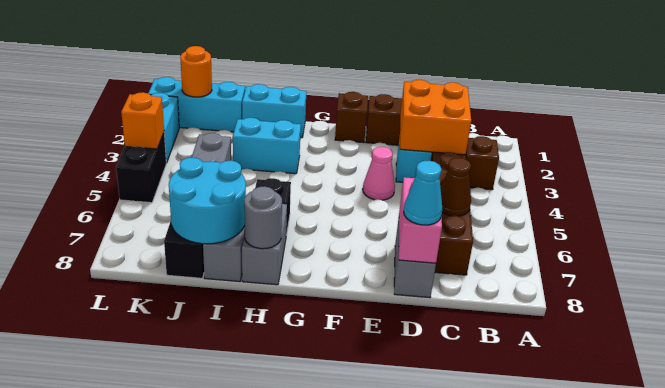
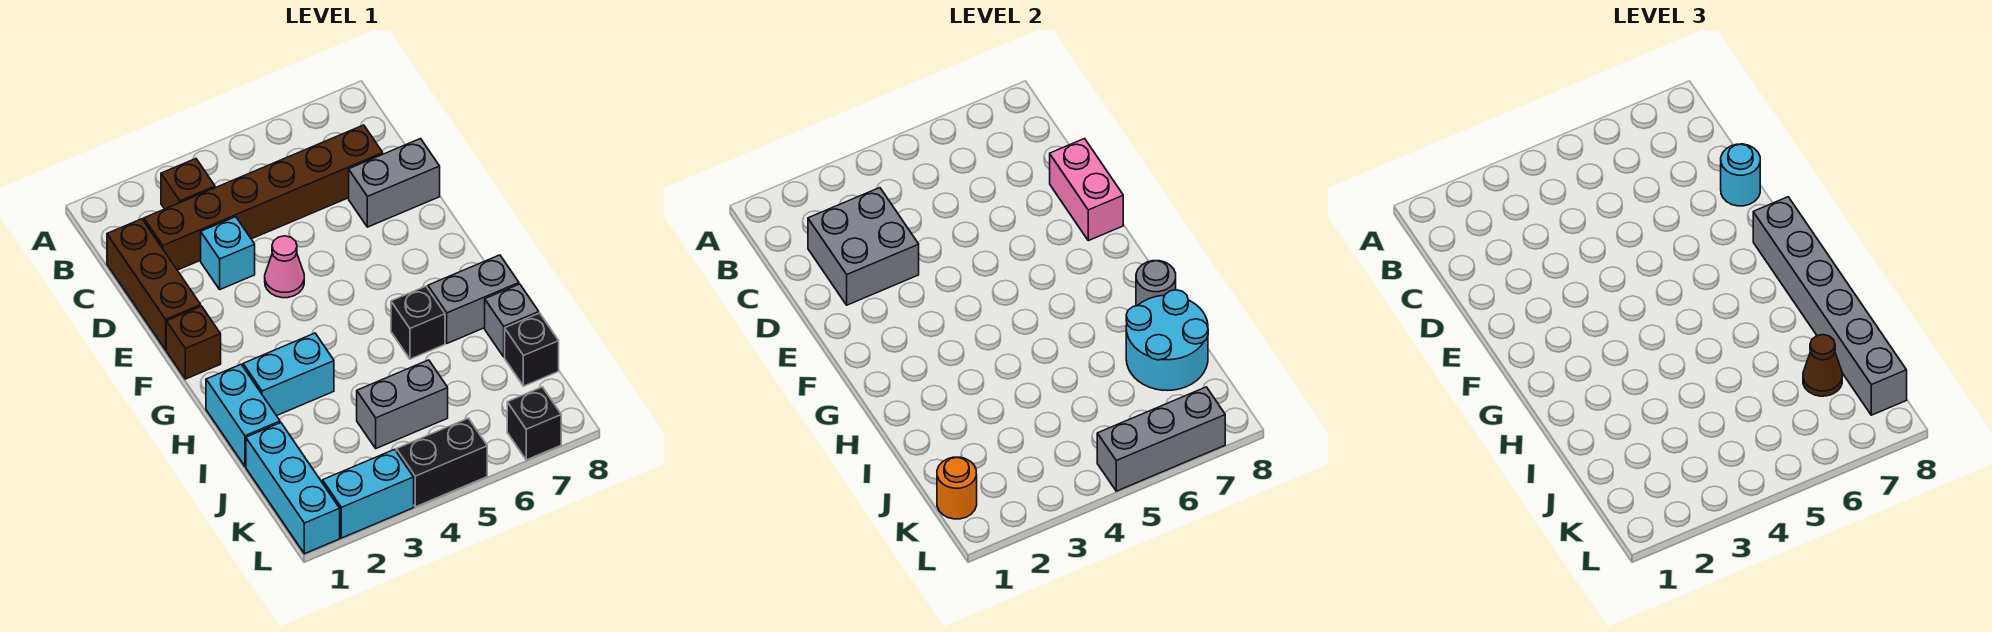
orange 2x2 brick [400,80,471,155] -> grey 2x2 brick [808,188,919,305]
brown 1x1 cone [440,157,471,216] -> brown 1x1 cone moved to [1803,335,1842,396]
pink 1x2 brick [399,177,442,263] -> pink 1x2 brick turned to [1050,139,1123,241]
cyan 1x1 cone [403,161,442,225] -> cyan 1x1 round brick [1721,144,1760,206]
none -> grey 1x6 brick [1753,197,1907,415]
cyan 1x2 brick [233,118,301,174] -> cyan 1x2 brick turned to [243,333,334,416]
orange 1x1 brick [121,92,164,149] -> none
none -> grey 1x3 brick [1097,387,1225,491]
none -> black 1x1 brick [507,387,561,460]

